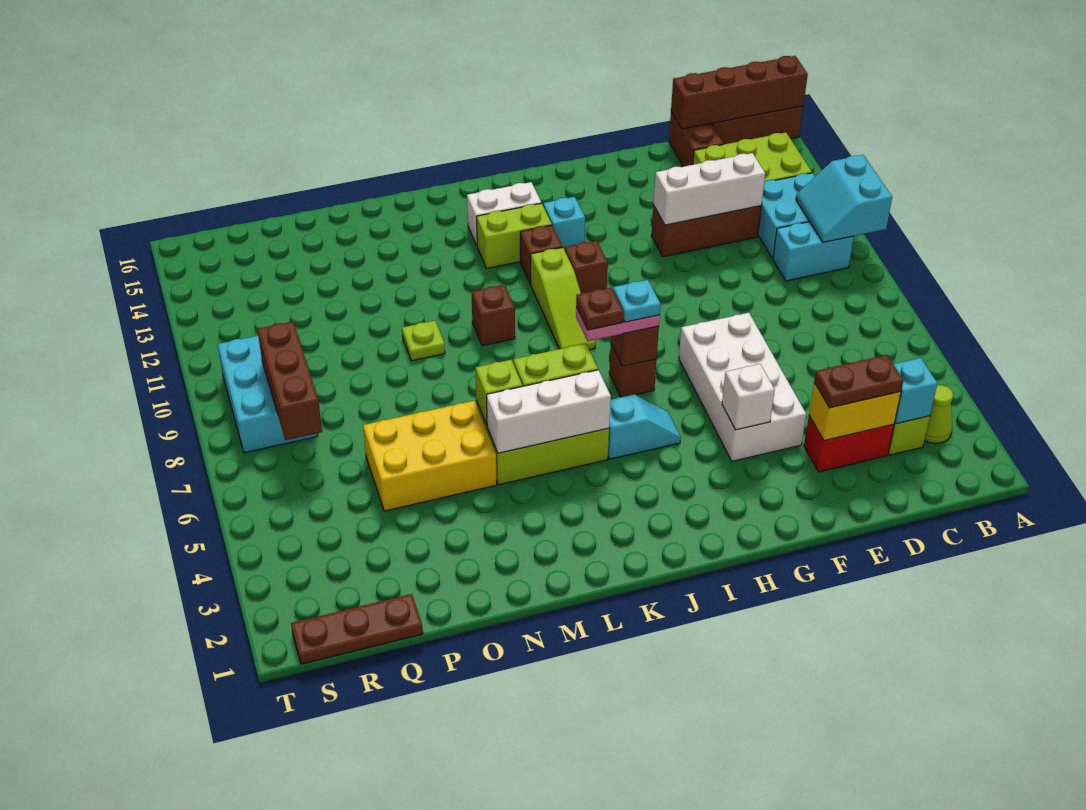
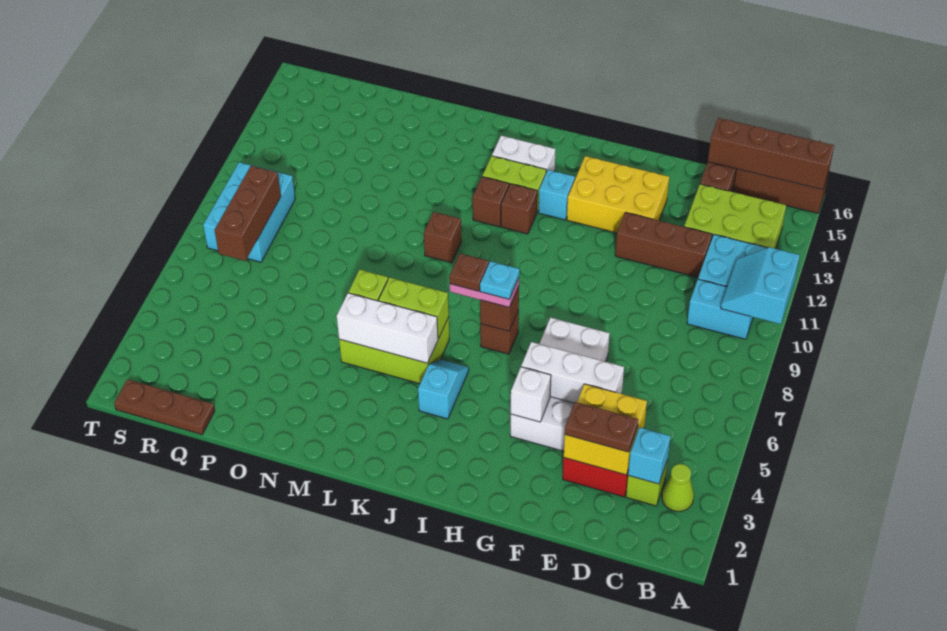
yellow 1x2 brick [809,382,901,441] -> yellow 2x2 brick [564,384,647,475]
white 1x3 brick [654,153,765,225] -> white 1x3 brick moved to [521,342,624,403]
cyan 1x2 slope [608,394,681,459] -> cyan 1x2 slope turned to [418,359,469,419]
brown 1x1 brick [565,241,608,294] -> brown 1x1 brick moved to [473,177,509,227]
lime 1x3 slope [531,248,596,350] -> none
yellow 2x3 brick [363,401,497,511] -> yellow 2x3 brick moved to [567,156,669,233]
lime 1x1 plate [402,321,445,361] -> none

